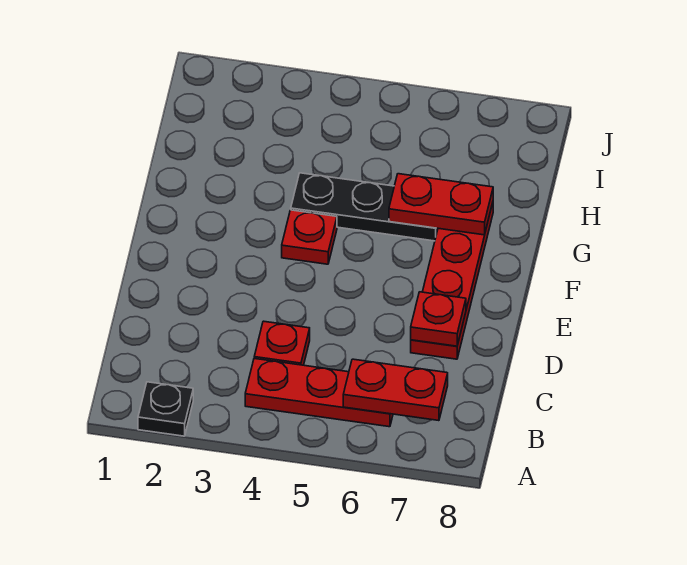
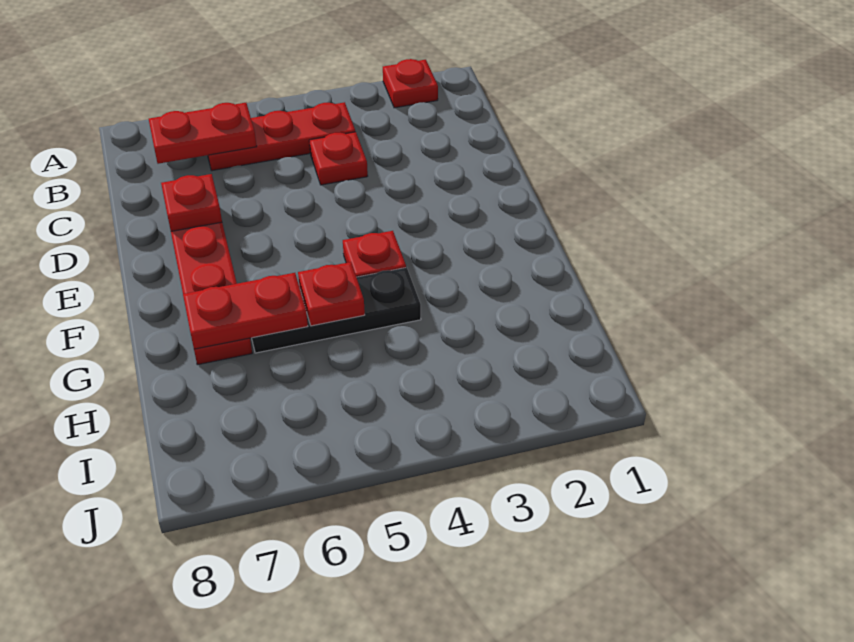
black 1x1 plate [138,382,193,436] -> red 1x1 plate [383,59,438,108]
none -> red 1x1 plate [298,262,365,326]

